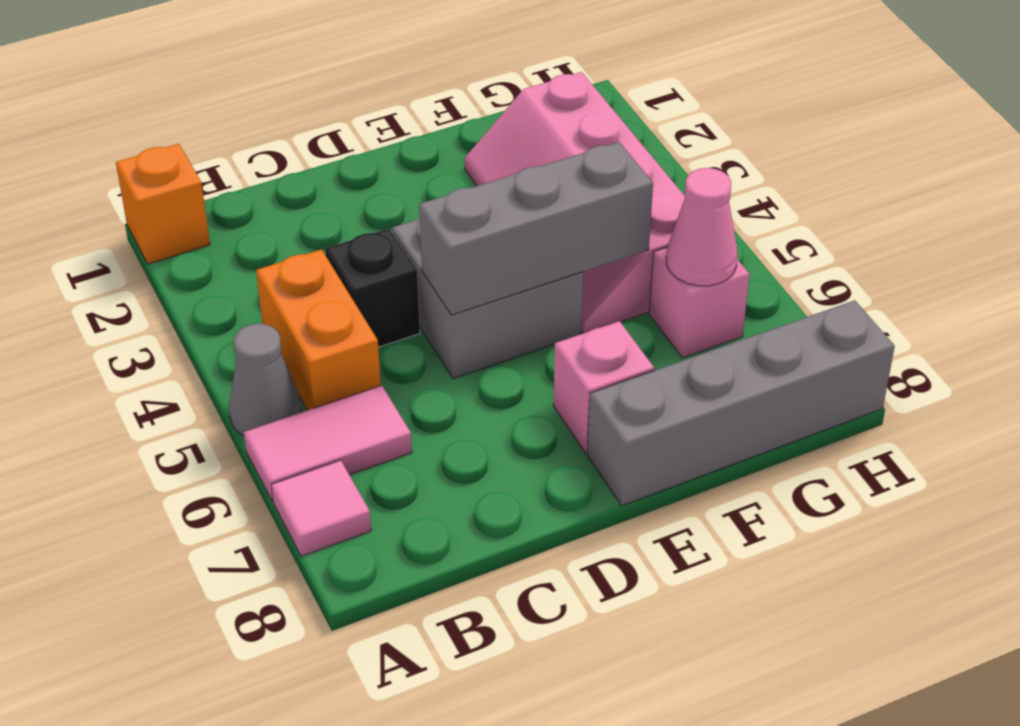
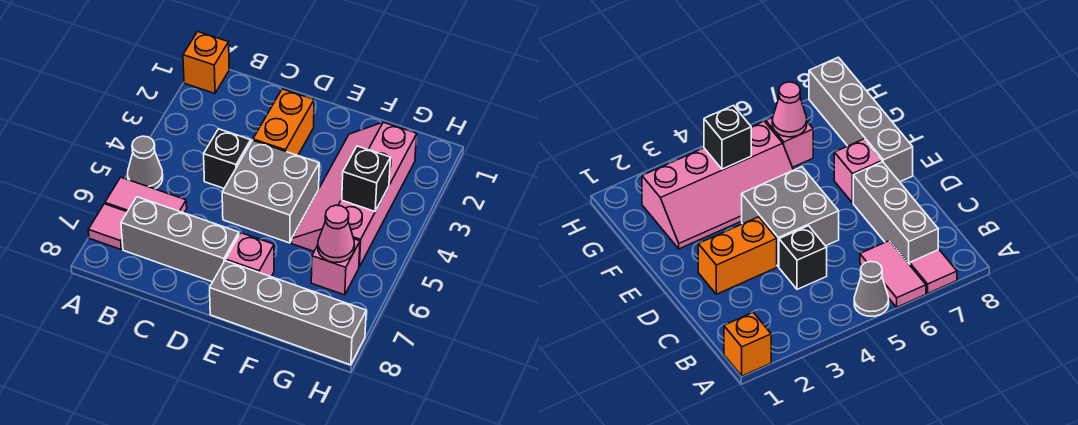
orange 1x2 brick [256,249,381,410] -> orange 1x2 brick moved to [253,89,314,155]
grey 1x3 brick [419,142,653,315] -> grey 1x3 brick moved to [121,197,239,282]
none -> black 1x1 brick [342,146,391,211]

